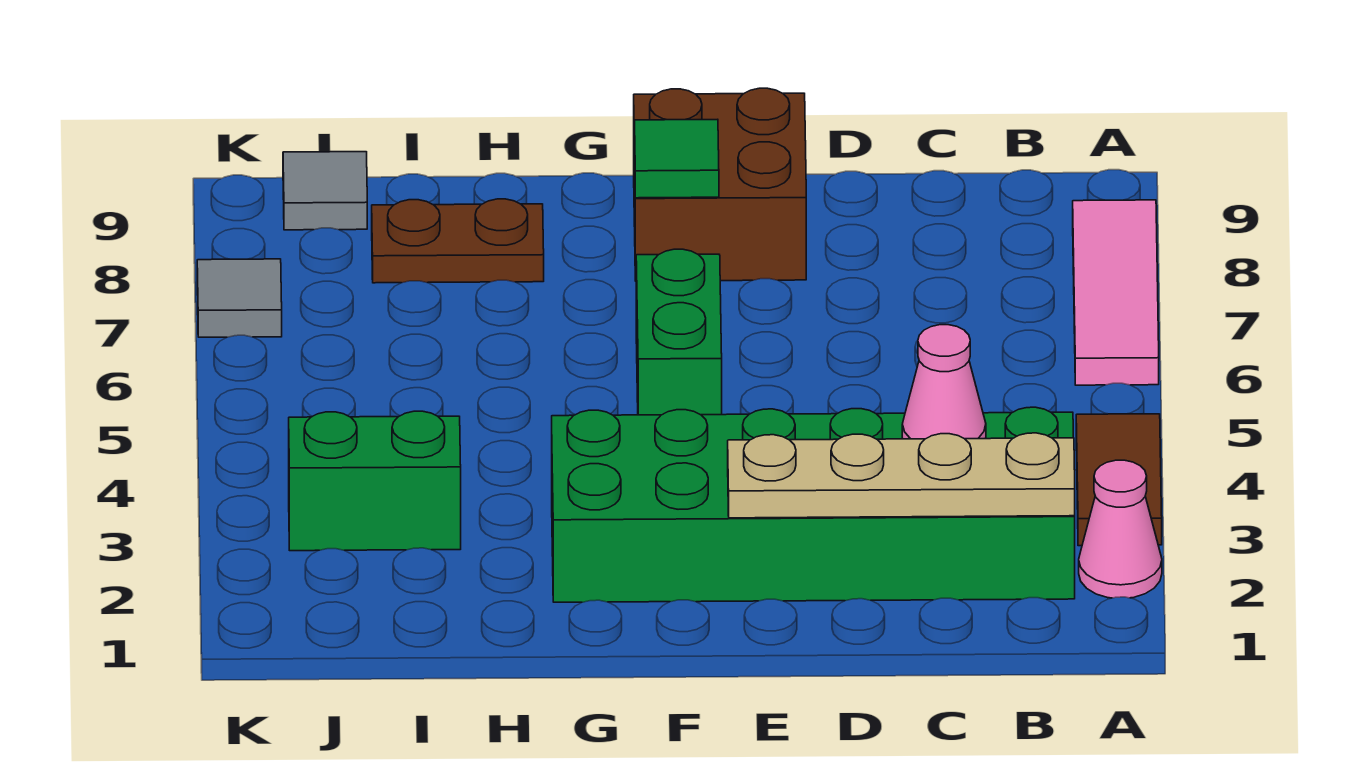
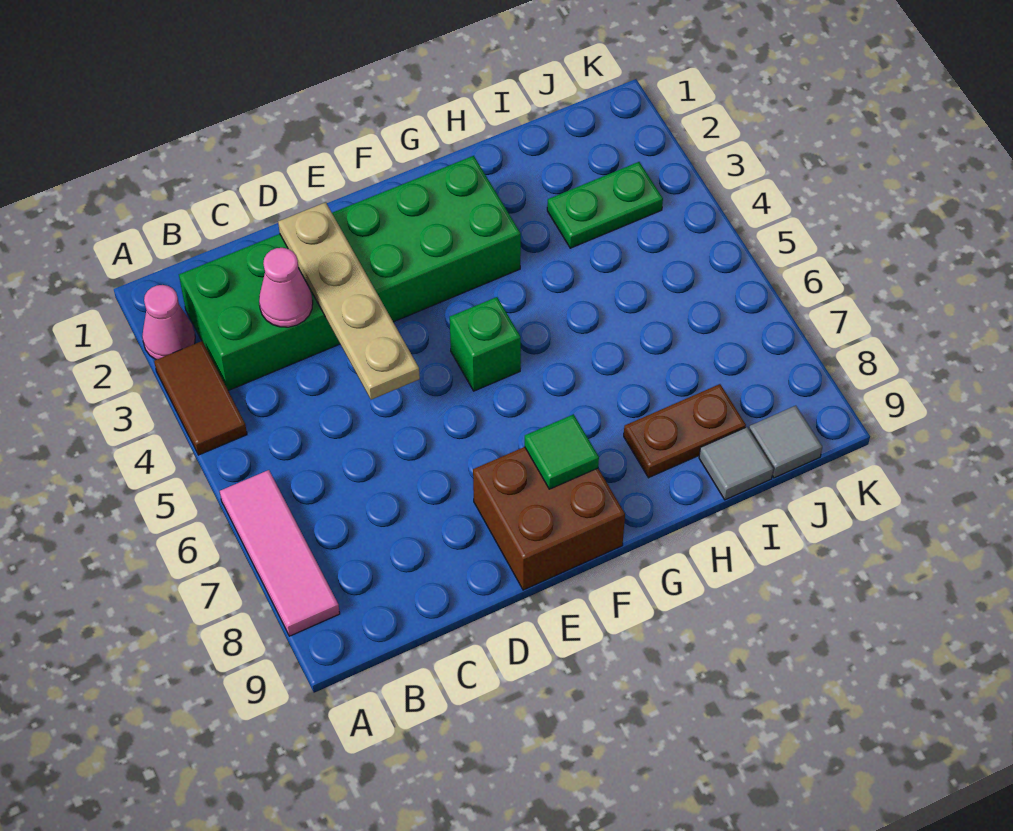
tan 1x4 plate [728,433,1075,518] -> tan 1x4 plate turned to [278,202,420,400]
green 1x2 brick [636,249,722,415] -> green 1x1 brick [450,297,521,391]
green 1x2 brick [289,411,461,551] -> green 1x2 plate [547,162,663,248]
grey 1x1 tile [197,259,282,337] -> grey 1x1 tile moved to [699,427,773,500]

